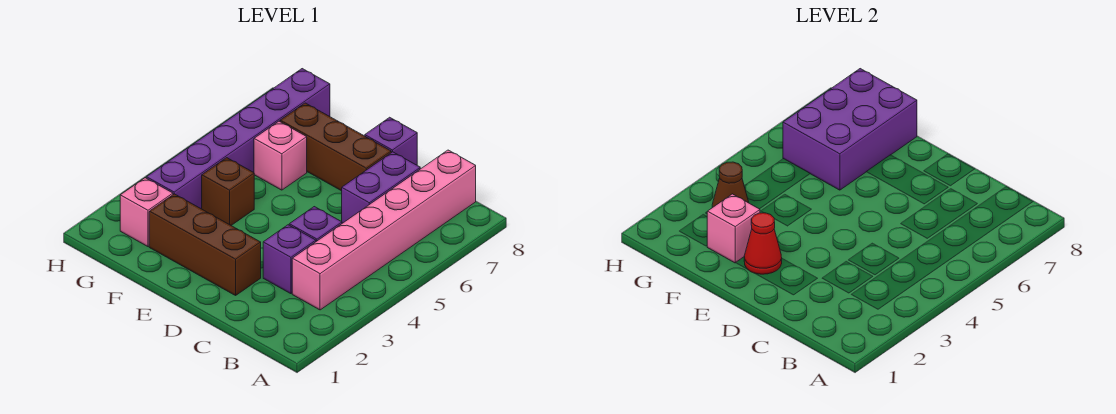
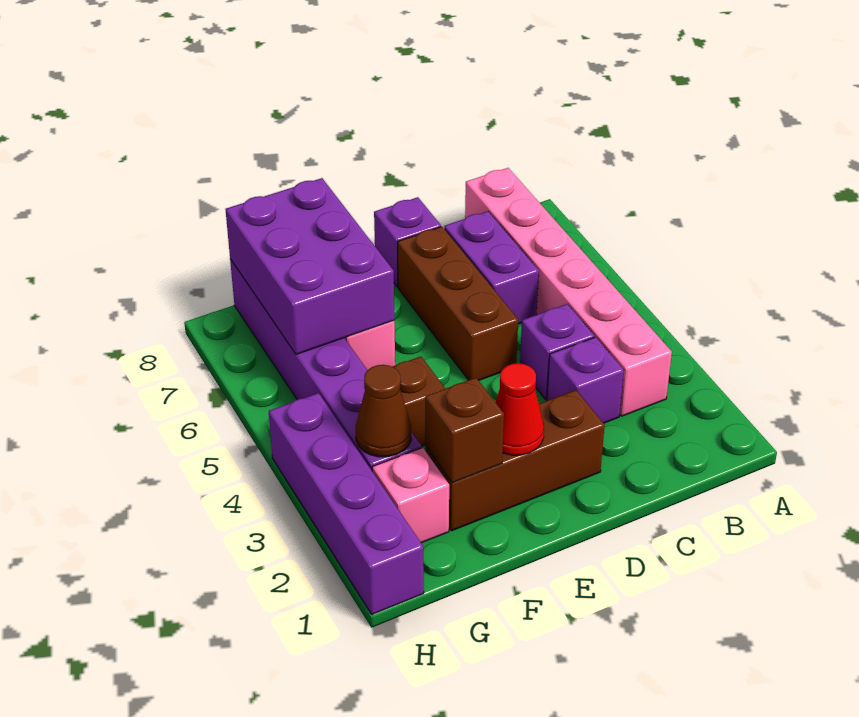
brown 1x3 brick [280,103,391,191] -> brown 1x3 brick turned to [398,227,518,380]
pink 1x1 brick [707,194,760,263] -> brown 1x1 brick [425,378,504,483]
none -> purple 1x4 brick [269,393,424,614]

